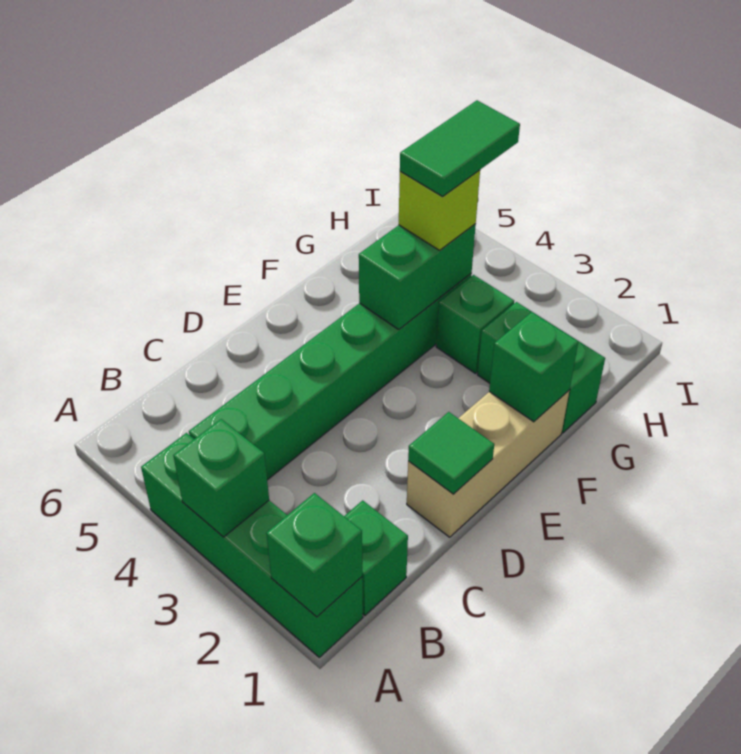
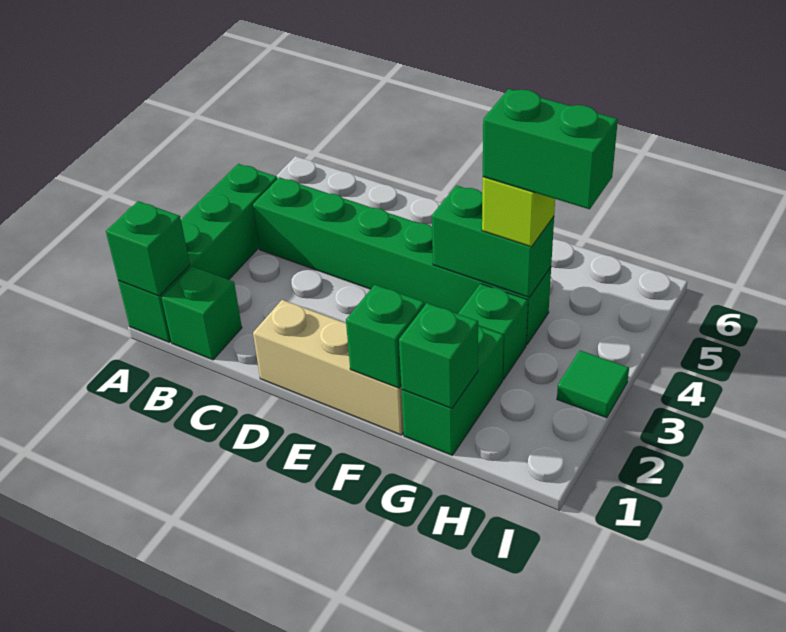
green 1x1 brick [173,419,269,537] -> green 1x1 brick moved to [399,303,478,408]
green 1x1 tile [408,412,494,494] -> green 1x1 tile moved to [557,350,629,418]
green 1x2 tile [400,100,520,197] -> green 1x2 brick [483,89,618,209]

